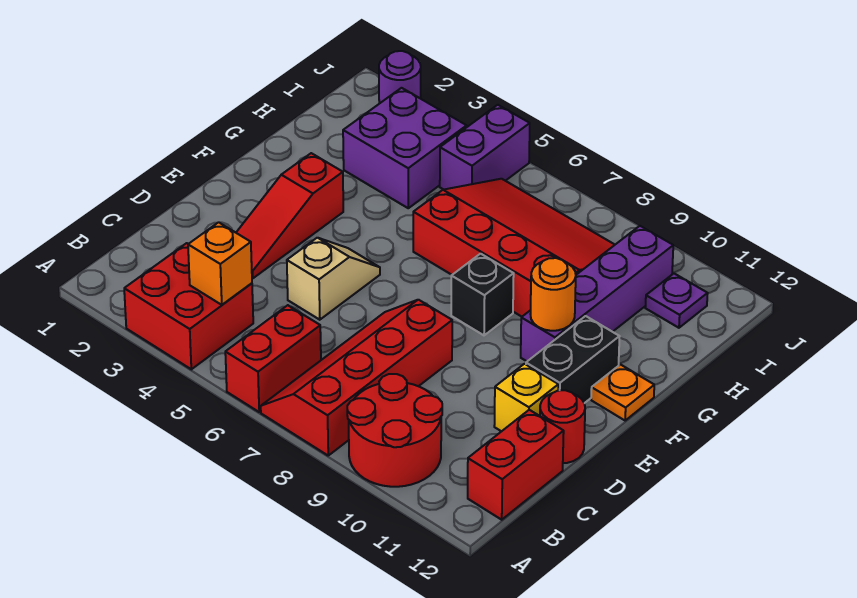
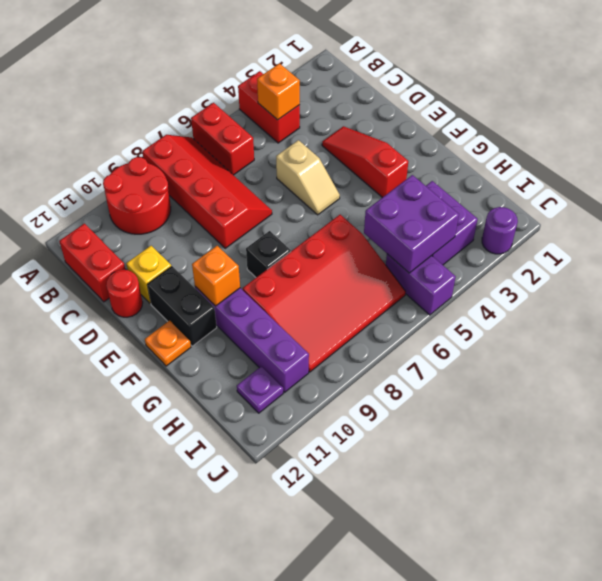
red 2x2 brick [124,243,253,369] -> red 1x2 brick [238,71,300,143]
orange 1x1 round brick [531,258,576,331] -> orange 1x1 brick [192,246,240,306]
none -> purple 2x2 brick [364,175,459,273]

